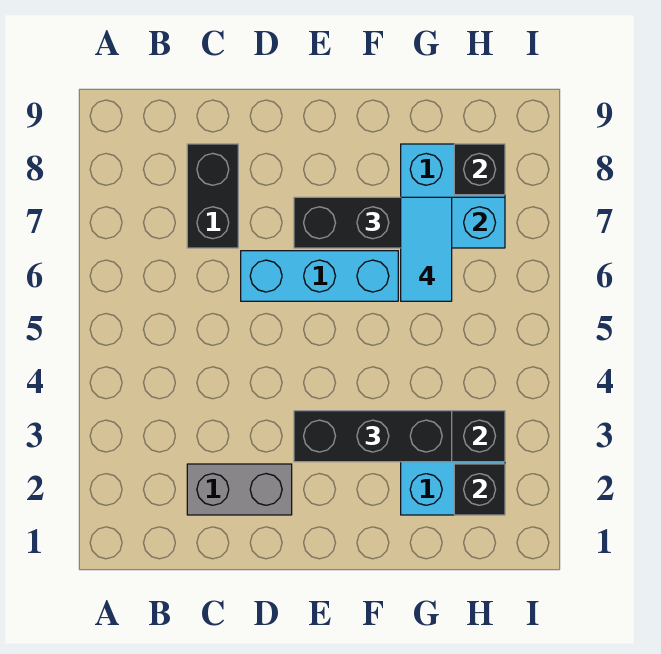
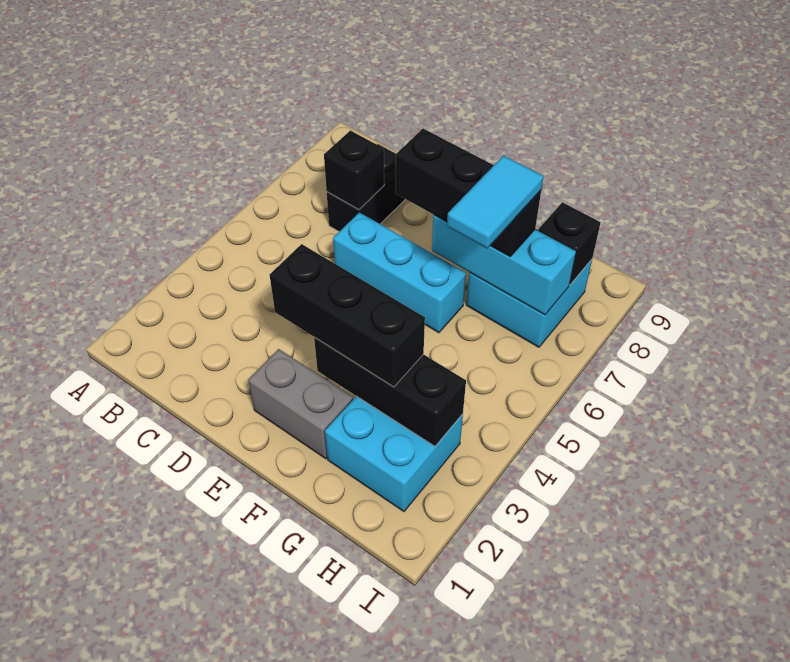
grey 1x2 brick [187,464,292,515] -> grey 1x2 brick moved to [248,349,353,459]
black 1x1 brick [454,464,505,515] -> black 1x1 brick moved to [324,131,384,210]

